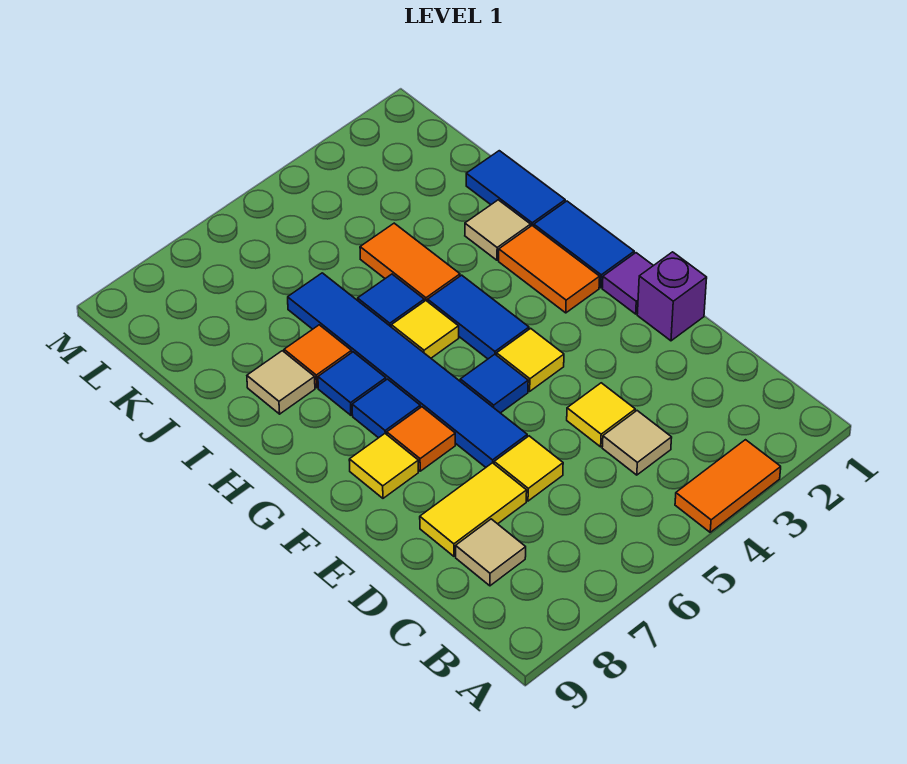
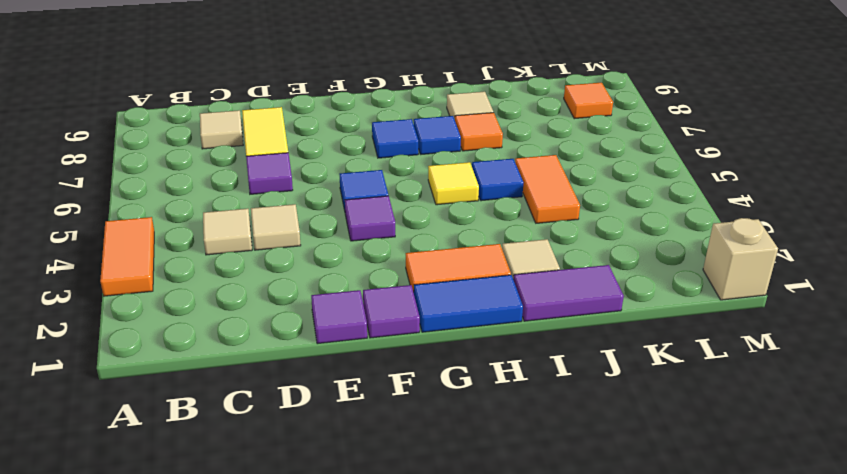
yellow 1x1 tile [567,383,635,447] -> tan 1x1 tile [251,204,301,250]
yellow 1x1 tile [494,436,563,501] -> purple 1x1 tile [246,153,293,194]
purple 1x1 brick [637,252,707,341] -> purple 1x1 tile [311,290,367,344]
blue 1x6 tile [288,273,527,467] -> none
yellow 1x1 tile [497,328,564,391] -> purple 1x1 tile [345,196,395,241]
orange 1x1 tile [387,407,455,471] -> orange 1x1 tile moved to [564,83,613,119]
yellow 1x1 tile [349,434,418,498] -> none
blue 1x2 tile [428,275,529,359] -> none
blue 1x2 tile [466,151,565,226] -> purple 1x2 tile [513,265,624,321]
orange 1x2 tile [360,223,460,302] -> orange 1x2 tile turned to [515,155,580,223]
none -> tan 1x1 brick [703,218,778,300]

